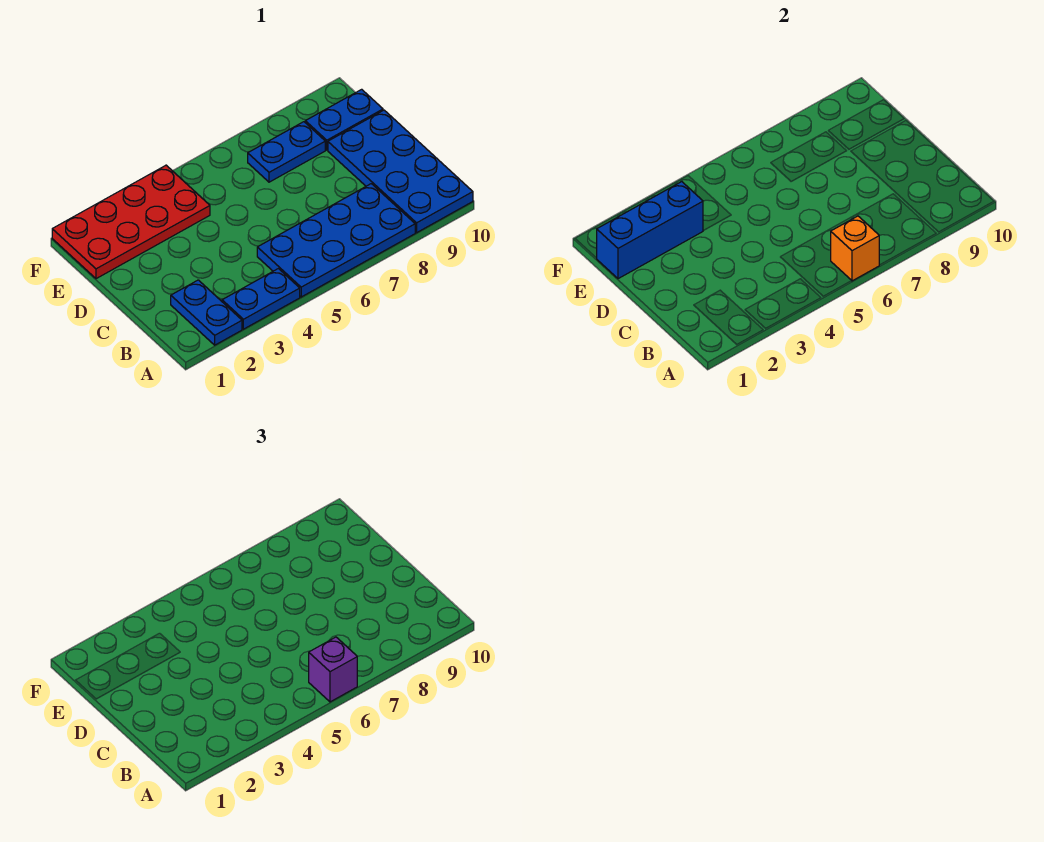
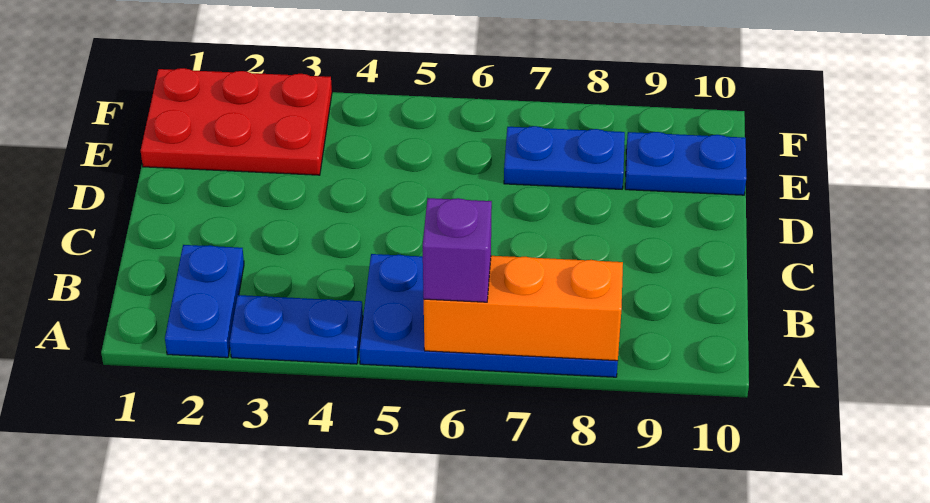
orange 1x1 brick [831,216,879,281] -> orange 1x3 brick [424,256,623,361]
blue 2x4 plate [328,110,473,233] -> none
red 2x4 plate [52,165,210,279] -> red 2x3 plate [141,68,332,175]
blue 1x3 brick [597,182,703,279] -> none

